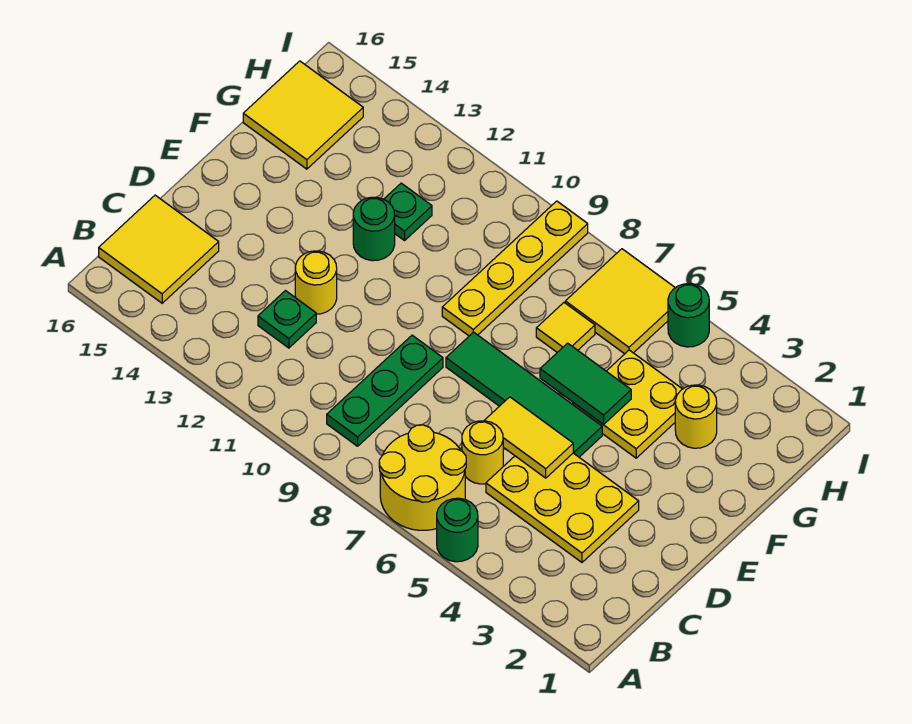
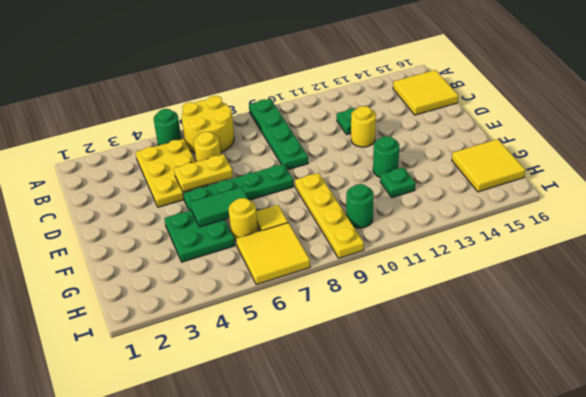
green 1x3 plate [327,335,443,446] -> green 1x4 plate [249,99,308,170]
yellow 2x3 plate [486,453,639,562] -> yellow 2x3 plate turned to [135,139,208,207]
yellow 1x2 tile [484,397,573,478] -> yellow 1x2 plate [174,154,233,192]
green 1x4 tile [446,332,602,457] -> green 1x4 plate [183,164,294,211]
yellow 2x2 plate [573,350,682,458] -> green 2x2 plate [164,210,235,262]
yellow 1x1 round brick [675,385,717,448] -> yellow 1x1 round brick moved to [229,198,258,240]
green 1x1 round brick [668,284,709,347] -> green 1x1 round brick moved to [346,184,374,228]

